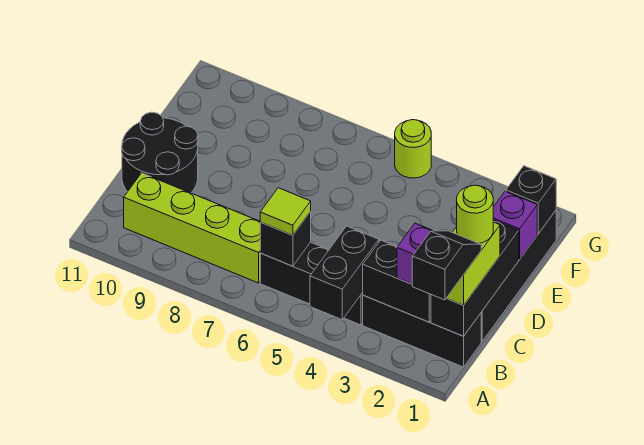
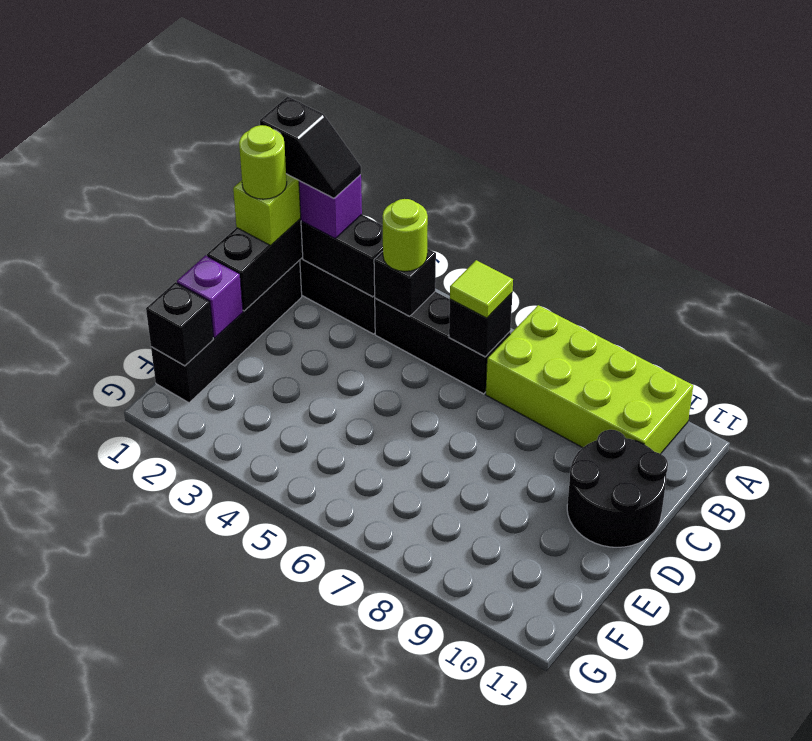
black 1x2 slope [412,231,481,300] -> black 1x2 slope turned to [260,96,361,198]
black 1x2 brick [310,226,379,320] -> black 1x1 brick [374,248,436,316]
lime 1x4 brick [124,173,260,283] -> lime 2x4 brick [486,305,693,454]
lime 1x1 round brick [395,120,431,178] -> lime 1x1 round brick moved to [383,199,428,271]

